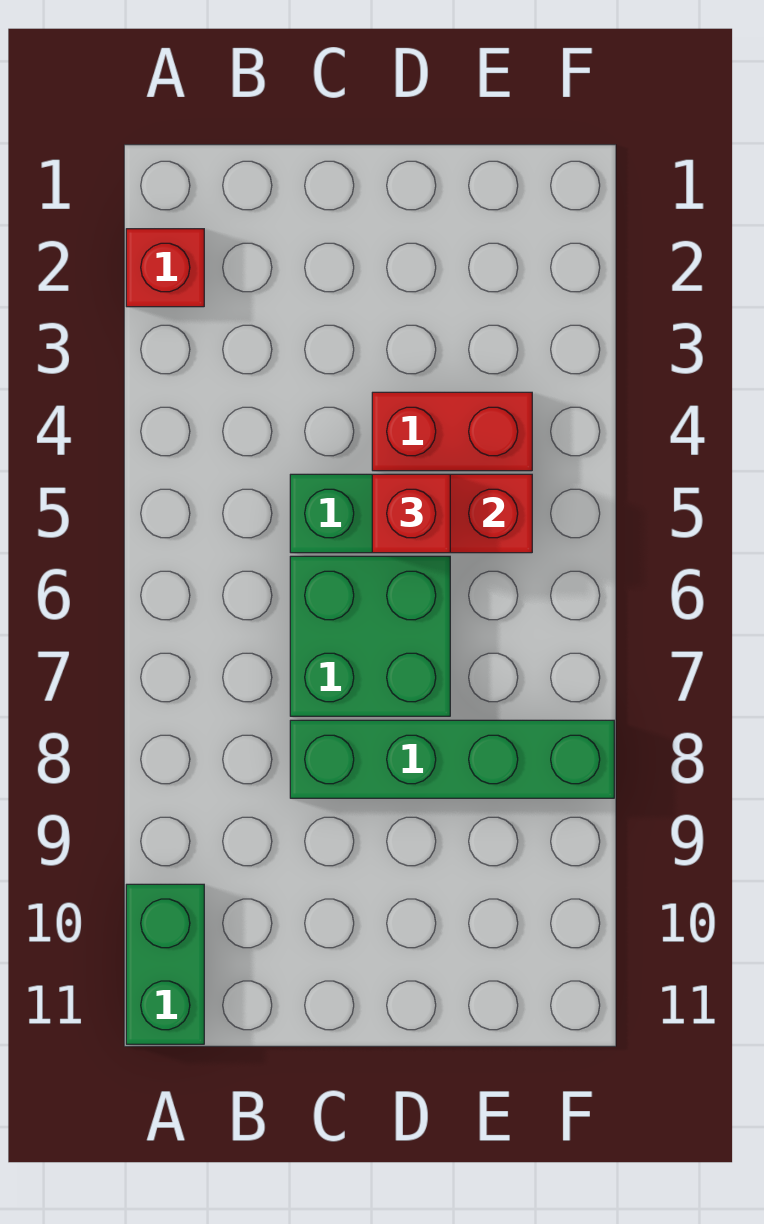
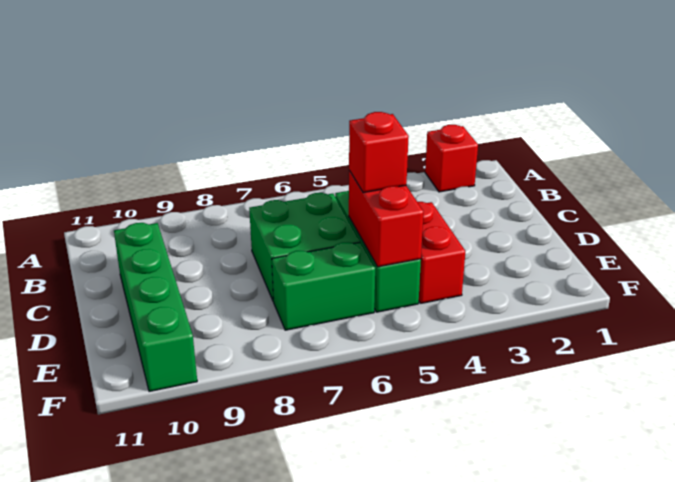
green 1x2 brick [126,884,204,1044] -> green 1x2 brick moved to [272,242,375,330]
green 1x4 brick [290,720,614,798] -> green 1x4 brick moved to [114,223,197,392]

